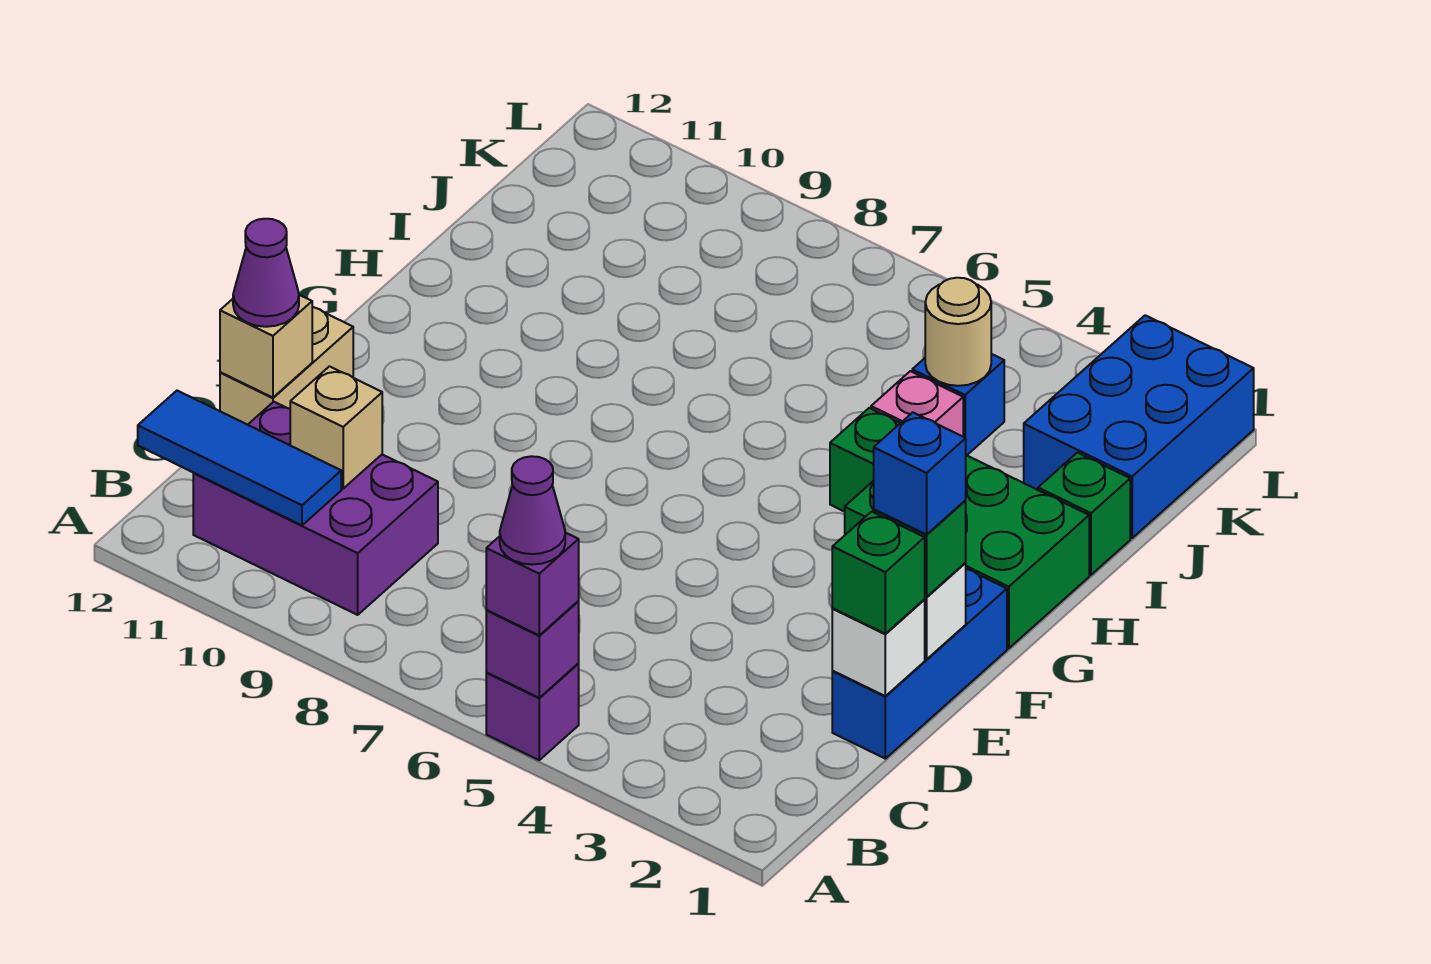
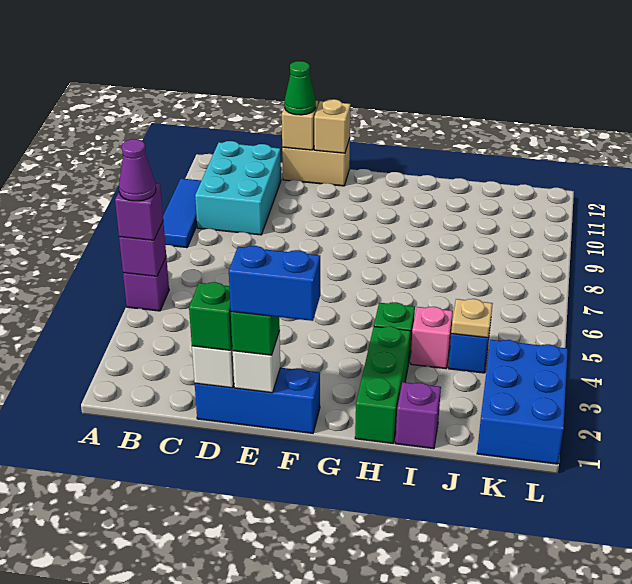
purple 2x3 brick [193,402,438,615] -> cyan 2x3 brick [195,141,281,235]
blue 1x3 tile [138,391,341,525] -> blue 1x3 tile moved to [163,179,201,248]
tan 1x1 brick [290,366,382,489] -> tan 1x1 brick moved to [314,99,350,153]
purple 1x1 cone [233,219,299,327] -> green 1x1 cone [284,61,316,115]
blue 1x1 brick [874,412,966,535] -> blue 1x2 brick [229,246,320,321]
green 2x3 brick [845,455,1089,648] -> green 1x3 brick [355,326,410,443]
green 1x1 brick [1038,453,1130,575] -> purple 1x1 brick [395,382,441,449]
blue 2x3 brick [1024,315,1254,538] -> blue 2x3 brick turned to [477,340,568,464]
tan 1x1 round brick [925,278,991,386] -> tan 1x1 plate [451,299,493,338]

